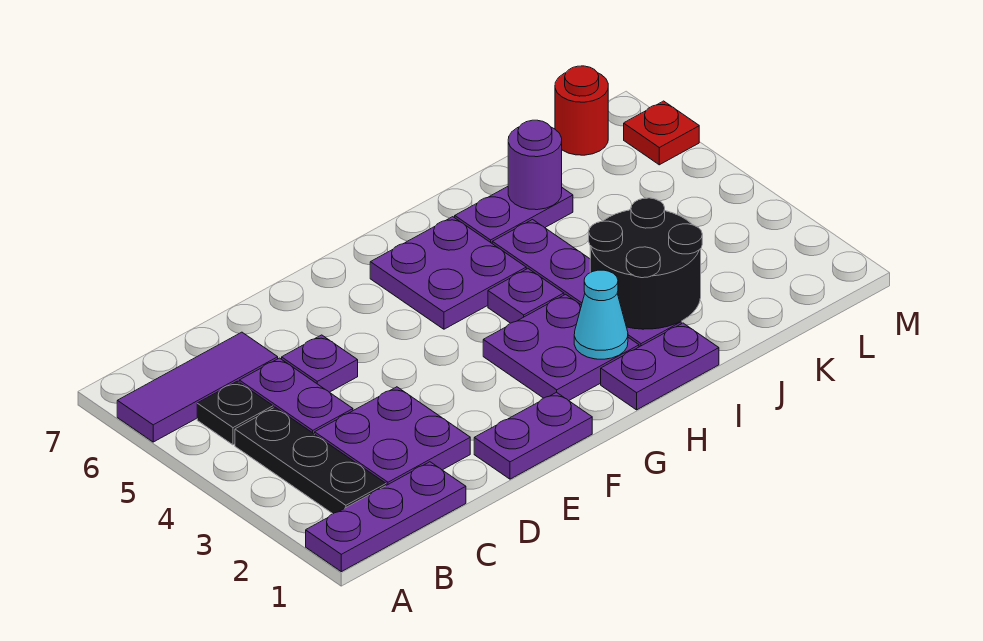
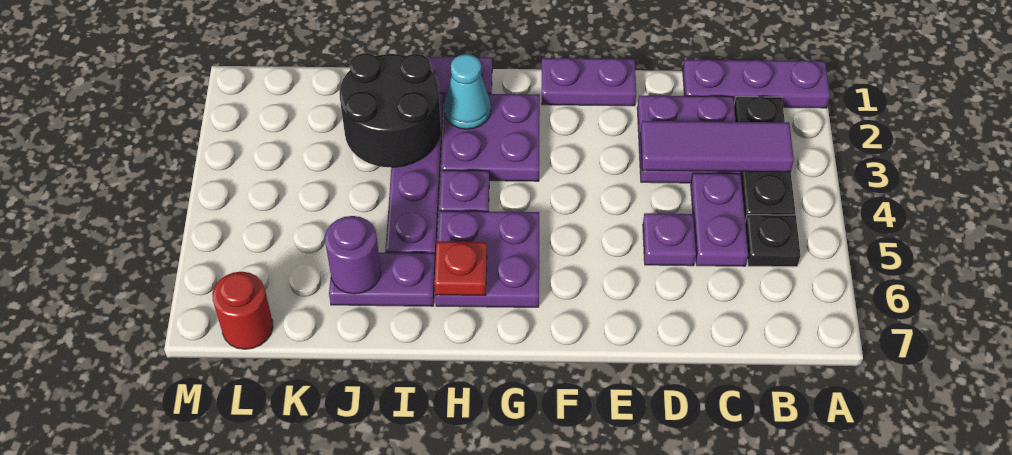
purple 1x3 tile [117,332,278,442] -> purple 1x3 tile moved to [641,121,794,172]
red 1x1 plate [624,101,699,165] -> red 1x1 plate moved to [434,241,487,295]

